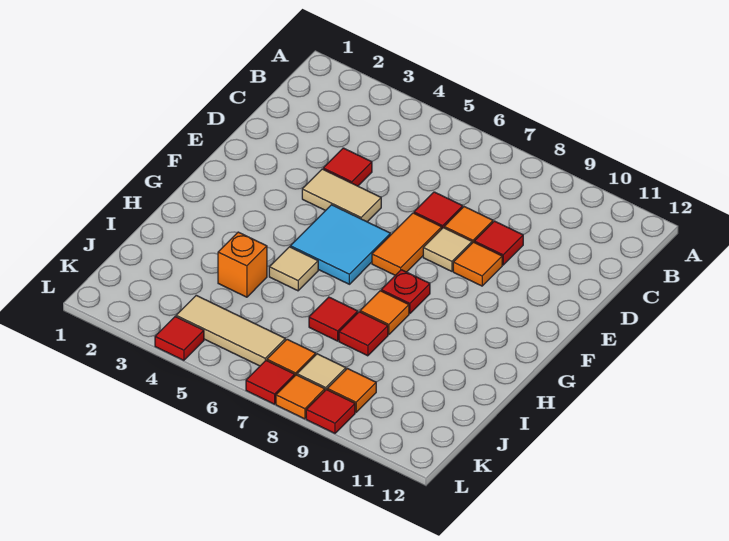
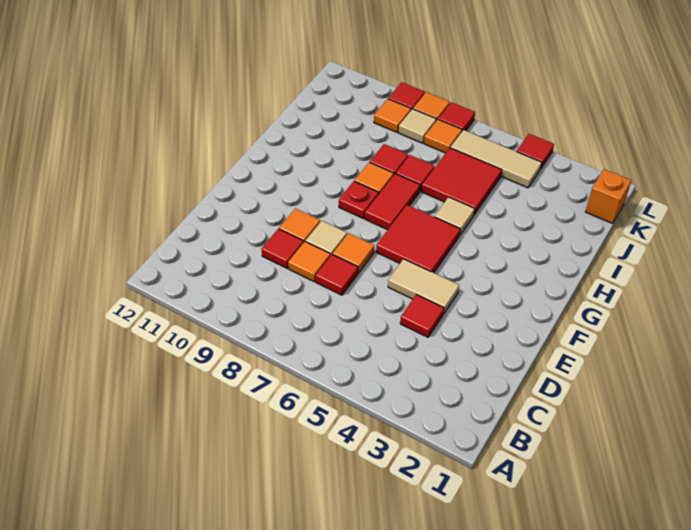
orange 1x2 tile [372,213,442,275] -> orange 1x1 tile [333,233,374,273]
cyan 2x2 tile [290,205,390,284] -> red 2x2 tile [376,205,460,273]
none -> red 1x2 tile [365,174,420,230]
orange 1x1 brick [218,232,267,297] -> orange 1x1 brick moved to [586,169,631,223]
none -> red 2x2 tile [422,148,502,215]

